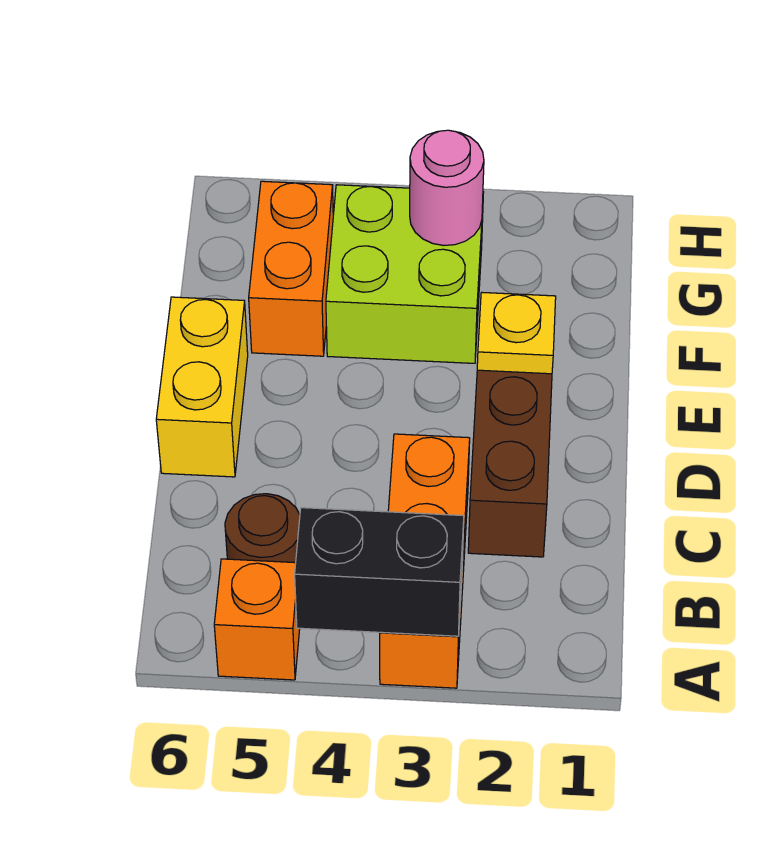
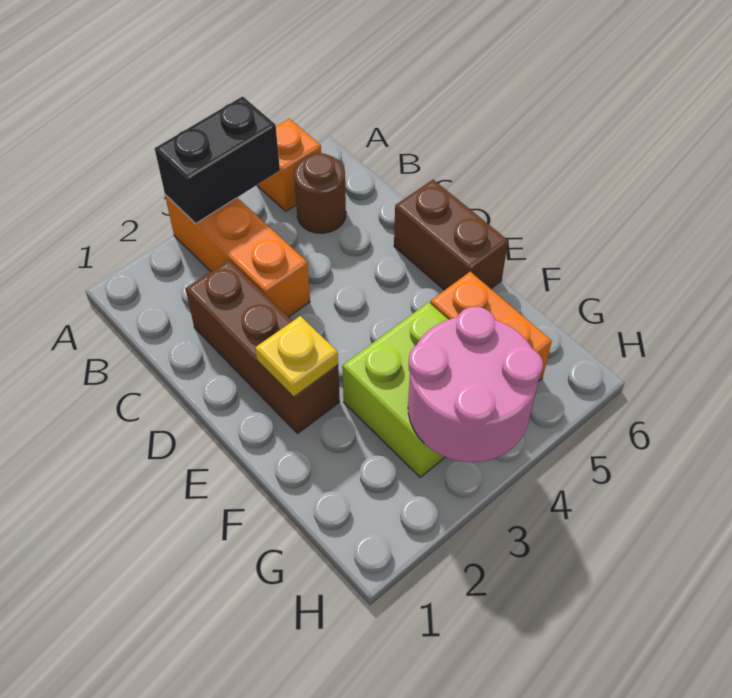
yellow 1x2 brick [156,297,248,477] -> brown 1x2 brick [394,180,508,290]
pink 1x1 round brick [410,130,484,245] -> pink 2x2 round brick [408,307,543,462]

